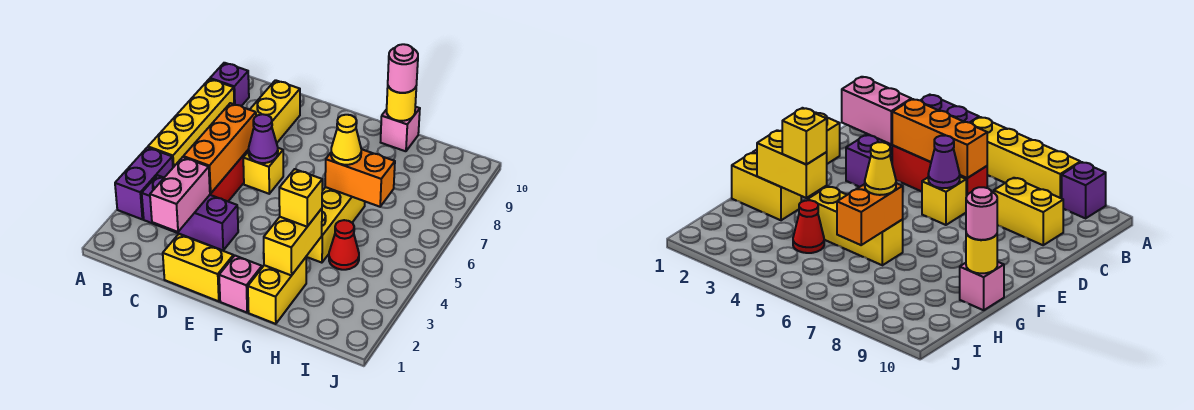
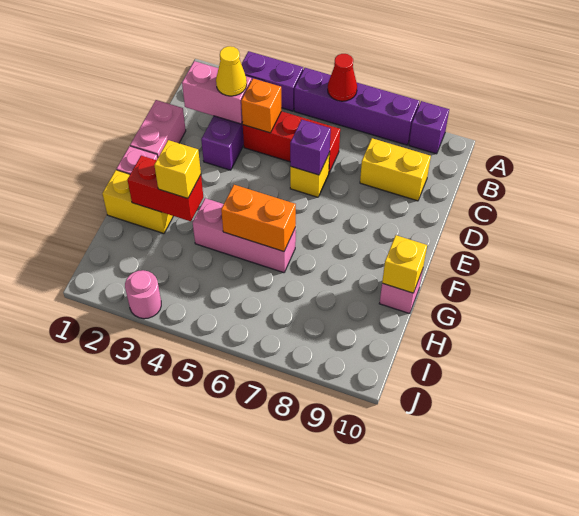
yellow 1x4 brick [148,79,234,167] -> purple 1x4 brick [294,68,419,145]
orange 1x3 brick [183,103,256,194] -> orange 1x1 brick [241,78,281,133]
yellow 1x2 brick [163,234,233,301] -> pink 1x2 brick [130,100,186,157]
purple 1x1 cone [249,114,278,163] -> purple 1x1 brick [290,120,331,175]
yellow 1x2 brick [264,209,322,276] -> red 1x2 brick [128,156,203,221]
yellow 1x3 brick [306,187,365,263] -> pink 1x3 brick [193,198,296,273]
orange 1x2 brick [325,149,395,207] -> orange 1x2 brick turned to [221,185,296,251]
yellow 1x1 cone [331,115,361,165] -> yellow 1x1 cone moved to [216,46,247,96]
yellow 1x1 round brick [387,86,416,121] -> yellow 1x1 brick [382,235,427,293]
pink 1x1 round brick [388,44,418,93] -> pink 1x1 round brick moved to [125,270,161,319]
red 1x1 cone [329,220,359,270] -> red 1x1 cone moved to [328,54,357,101]

